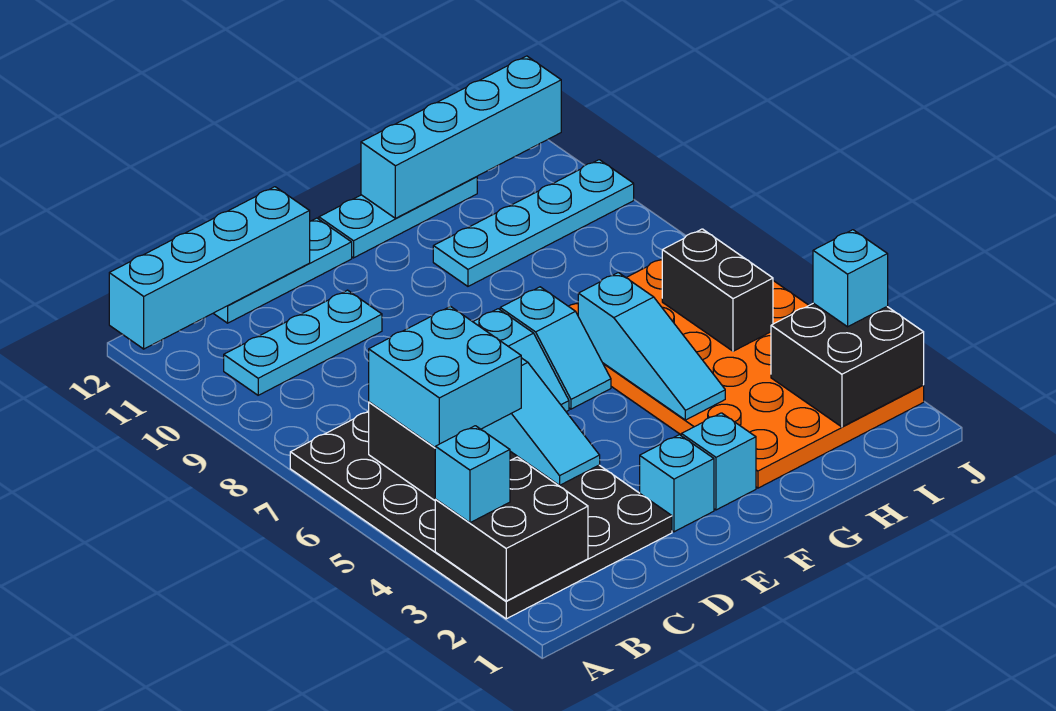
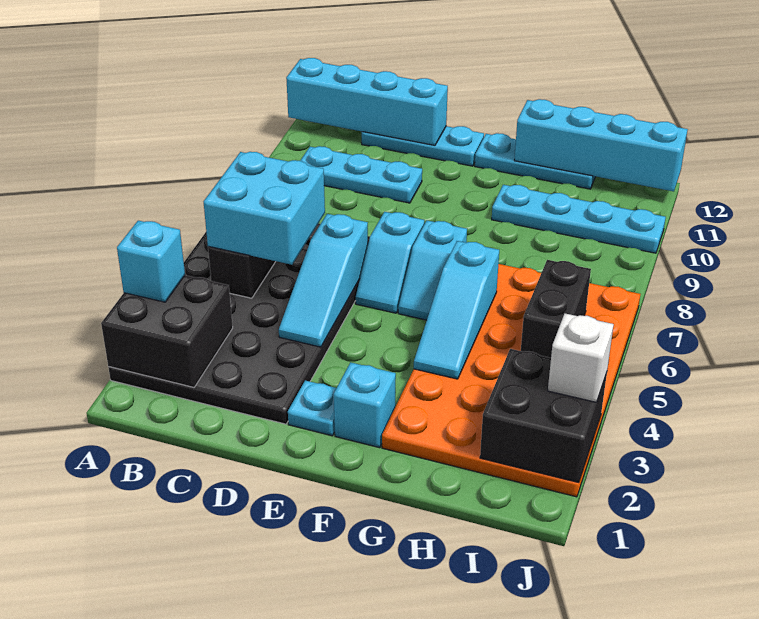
cyan 1x1 brick [640,435,714,532] -> cyan 1x1 plate [288,380,336,436]
cyan 1x1 brick [813,230,888,327] -> white 1x1 brick [548,313,614,402]

